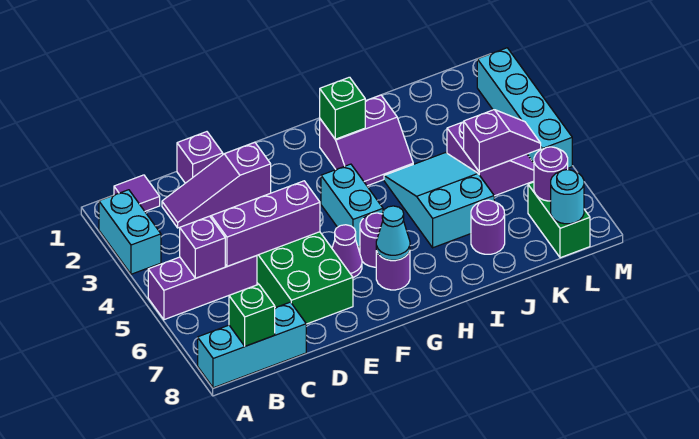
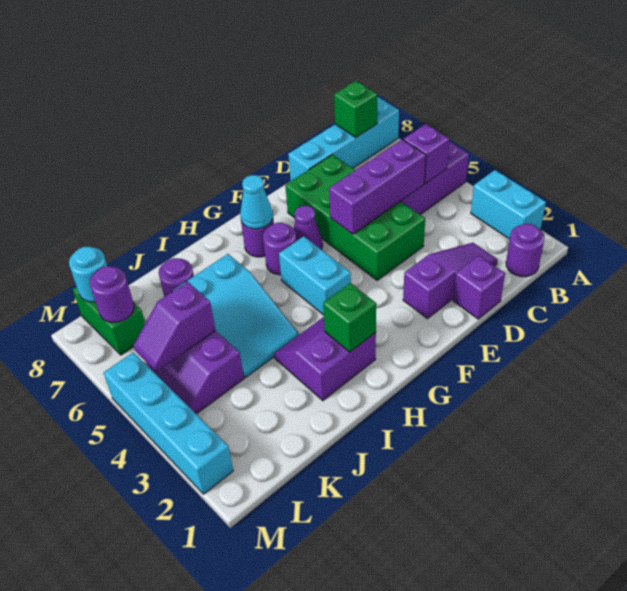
cyan 1x3 brick [198,302,306,388] -> cyan 1x4 brick [288,97,399,181]
purple 1x1 tile [114,175,160,211] -> purple 1x1 round brick [506,224,545,277]

